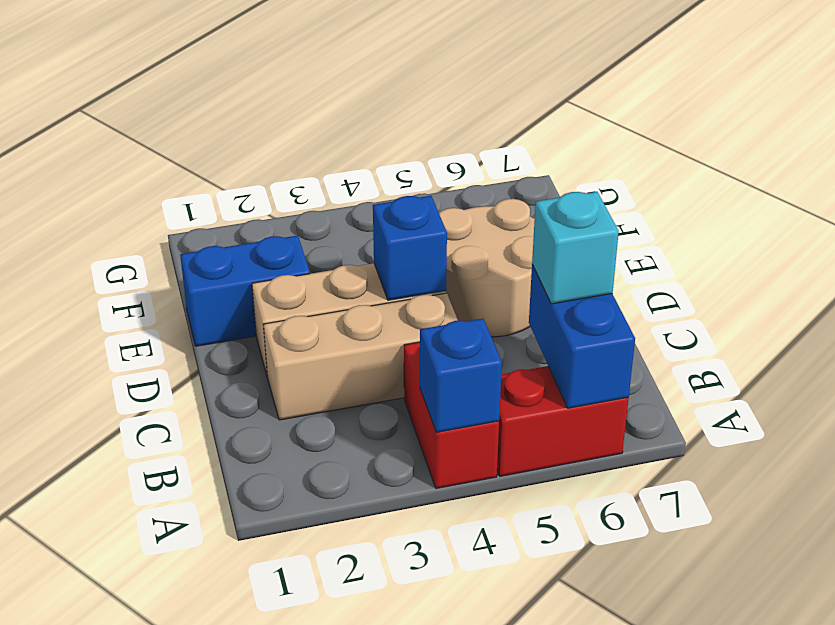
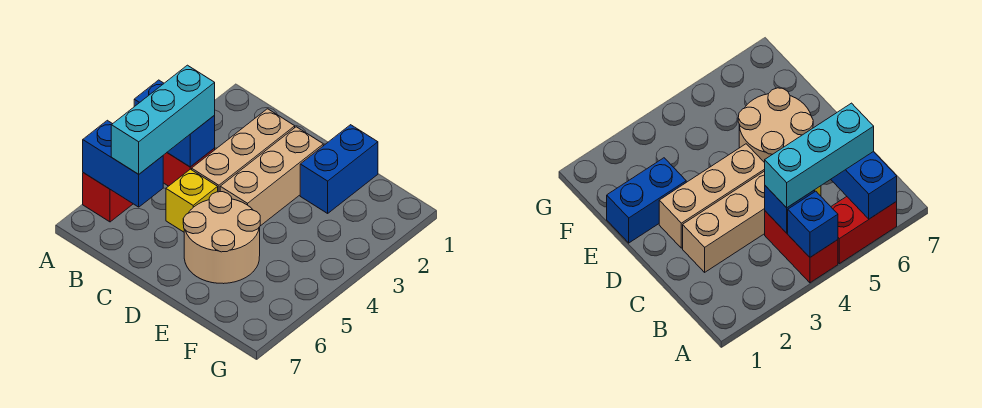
cyan 1x1 brick [532,192,619,304] -> cyan 1x3 brick [111,65,215,174]
none -> yellow 1x1 brick [166,169,218,232]
blue 1x1 brick [373,196,447,300] -> blue 1x1 brick moved to [167,115,215,167]

